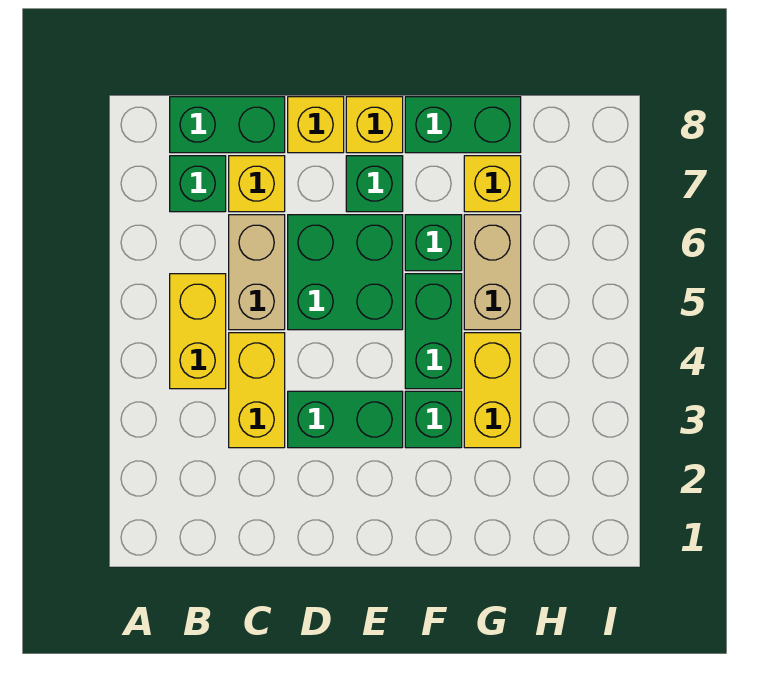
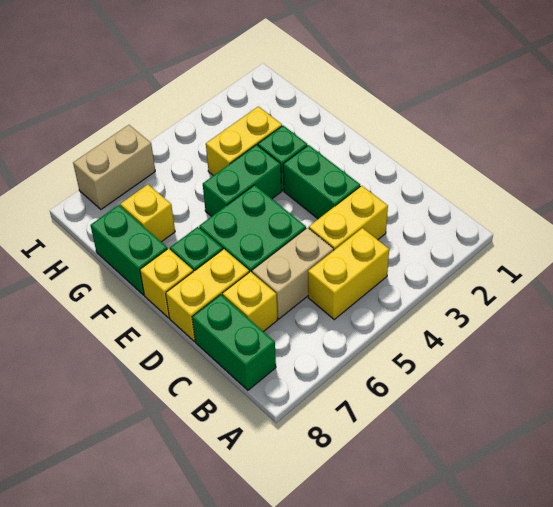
green 1x1 brick [170,156,226,212] -> none
yellow 1x1 brick [288,97,344,153] -> yellow 1x2 brick [166,249,249,341]
green 1x1 brick [405,215,462,271] -> none
tan 1x2 brick [464,215,521,330] -> tan 1x2 brick moved to [73,125,155,209]

